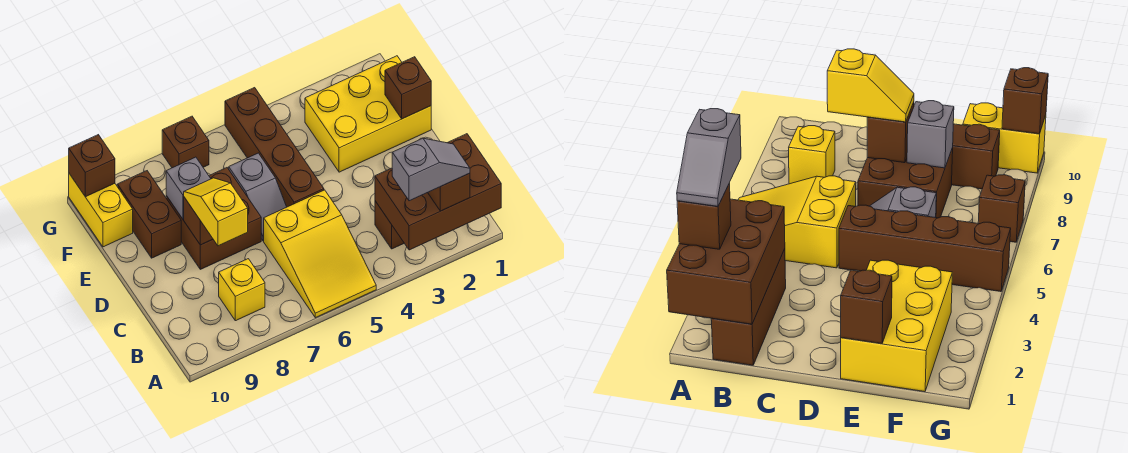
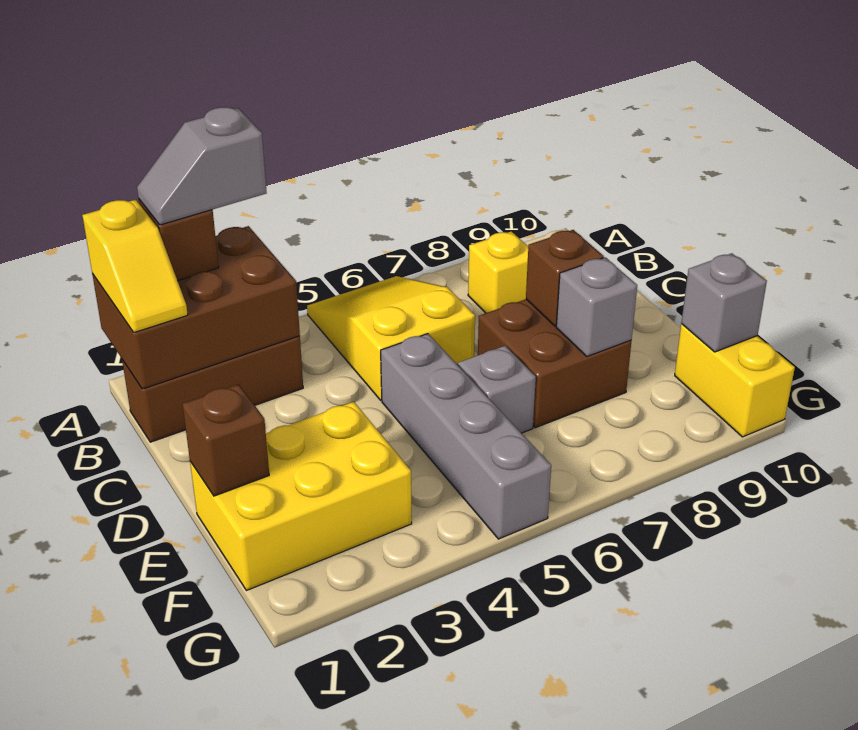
yellow 1x2 slope [184,178,248,246] -> yellow 1x2 slope moved to [82,200,188,333]
brown 1x4 brick [225,88,324,207] -> grey 1x4 brick [381,334,551,539]
brown 1x2 brick [117,171,181,258] -> none
none -> grey 1x1 brick [681,253,767,352]
brown 1x1 brick [162,116,209,168] -> none
brown 1x1 brick [69,135,115,197] -> none

